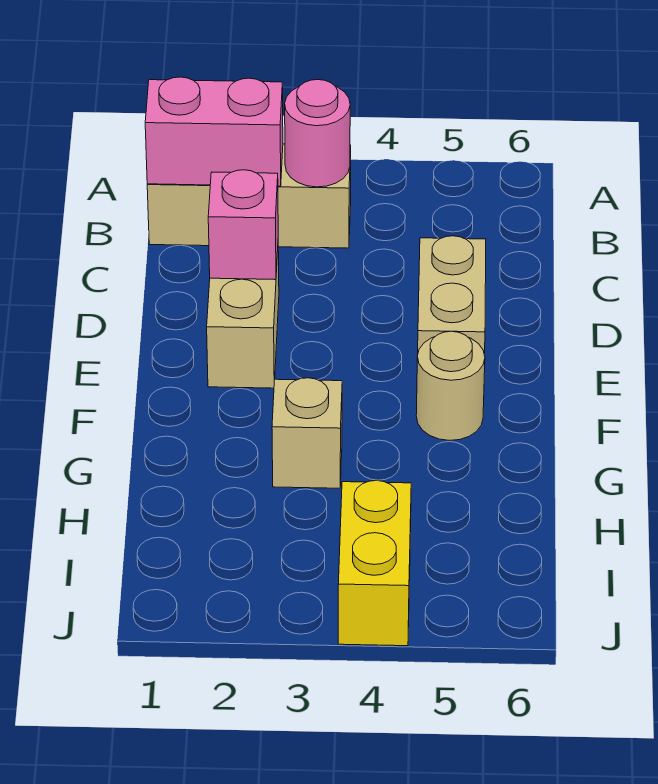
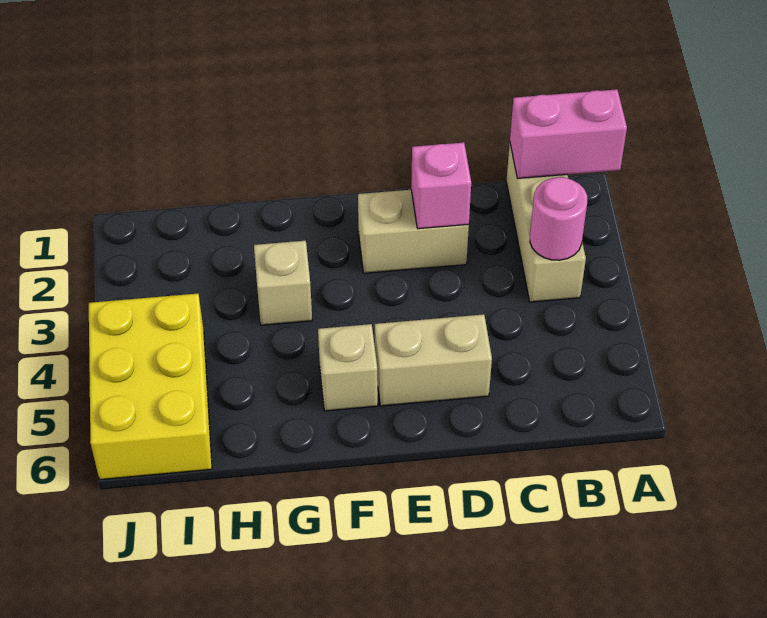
pink 1x2 brick [145,77,283,186] -> pink 1x2 brick turned to [510,89,627,178]
tan 1x1 round brick [416,331,485,440] -> tan 1x1 brick [318,324,378,411]
yellow 1x2 brick [338,481,411,646] -> yellow 2x3 brick [89,293,212,480]

